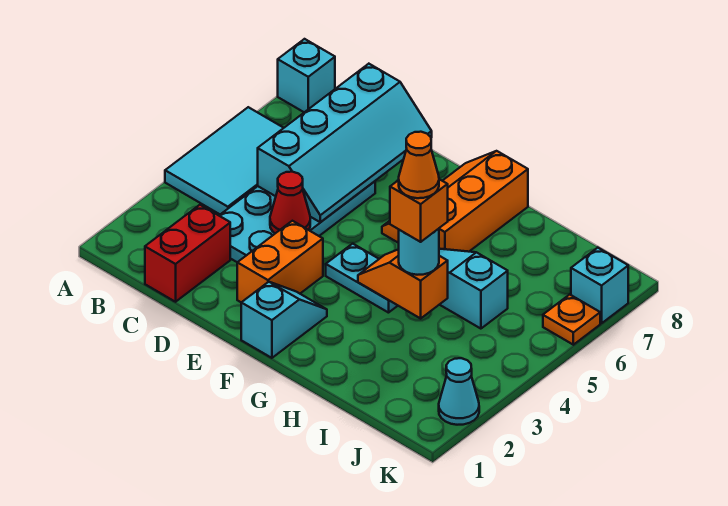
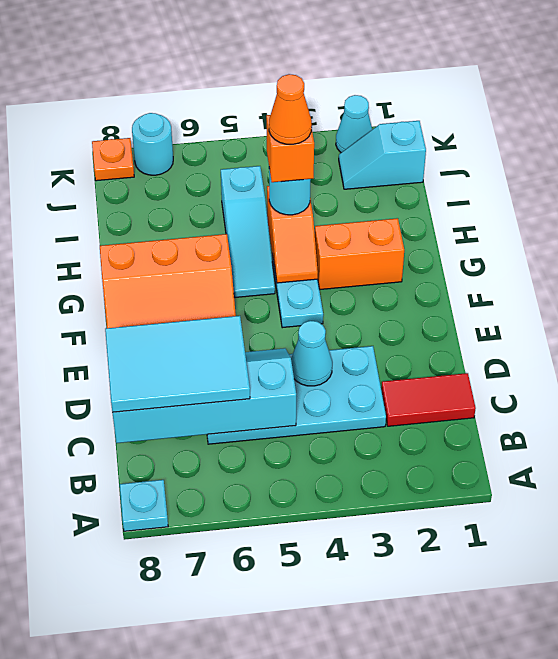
cyan 2x3 tile [165,107,283,214] -> cyan 2x3 tile moved to [105,316,250,412]
cyan 1x1 brick [278,39,335,112] -> cyan 1x1 plate [120,480,168,531]
red 1x2 brick [145,205,230,302] -> red 1x2 tile [381,373,476,426]
red 1x1 cone [270,172,310,233] -> cyan 1x1 cone [291,321,332,386]
orange 1x2 brick [237,221,323,302] -> orange 1x2 brick moved to [315,218,404,290]
cyan 1x2 slope [241,282,327,358] -> cyan 1x2 slope moved to [339,121,426,189]
orange 1x1 plate [543,294,600,345] -> orange 1x1 plate moved to [92,138,134,181]
cyan 1x1 brick [571,248,628,323] -> cyan 1x1 round brick [132,113,173,175]

